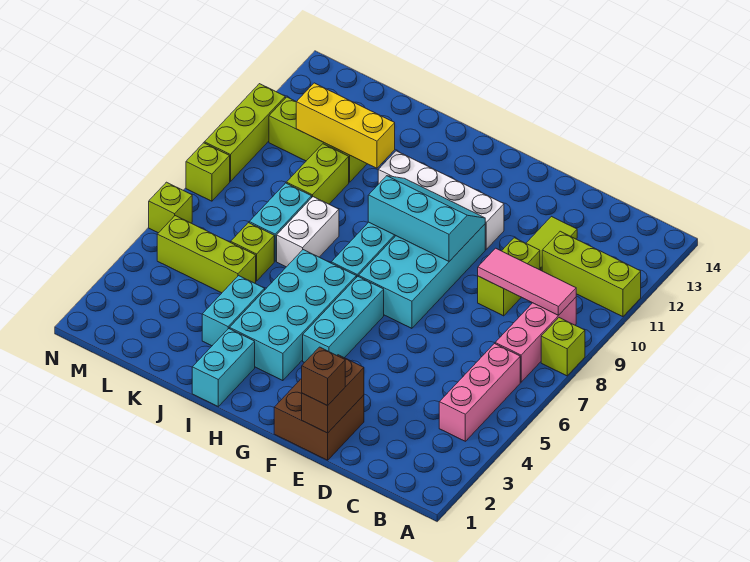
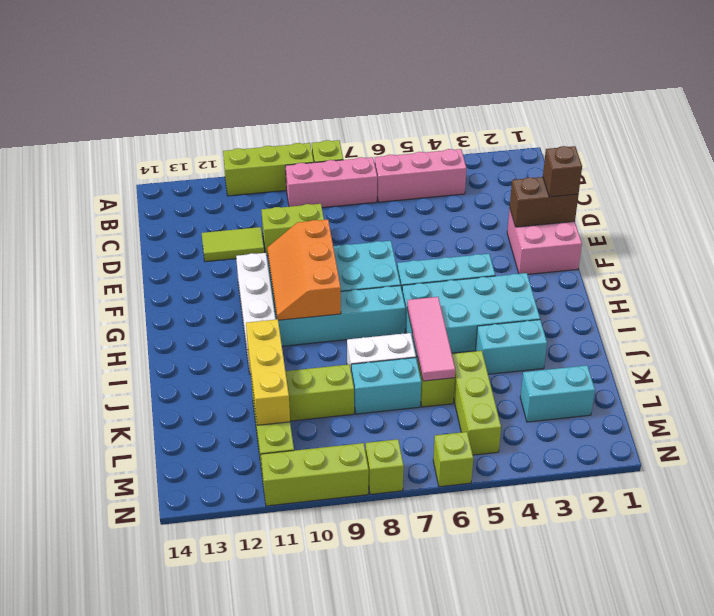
lime 1x3 brick [542,231,641,317] -> lime 1x3 brick turned to [223,143,314,196]
pink 1x3 tile [478,248,576,315] -> pink 1x3 tile moved to [407,297,455,381]
brown 2x2 brick [274,378,364,460] -> pink 2x2 brick [507,208,582,274]
cyan 2x3 slope [368,176,485,261] -> orange 2x3 slope [267,220,341,321]
cyan 1x2 brick [192,329,255,406] -> cyan 1x2 brick moved to [520,365,595,422]

